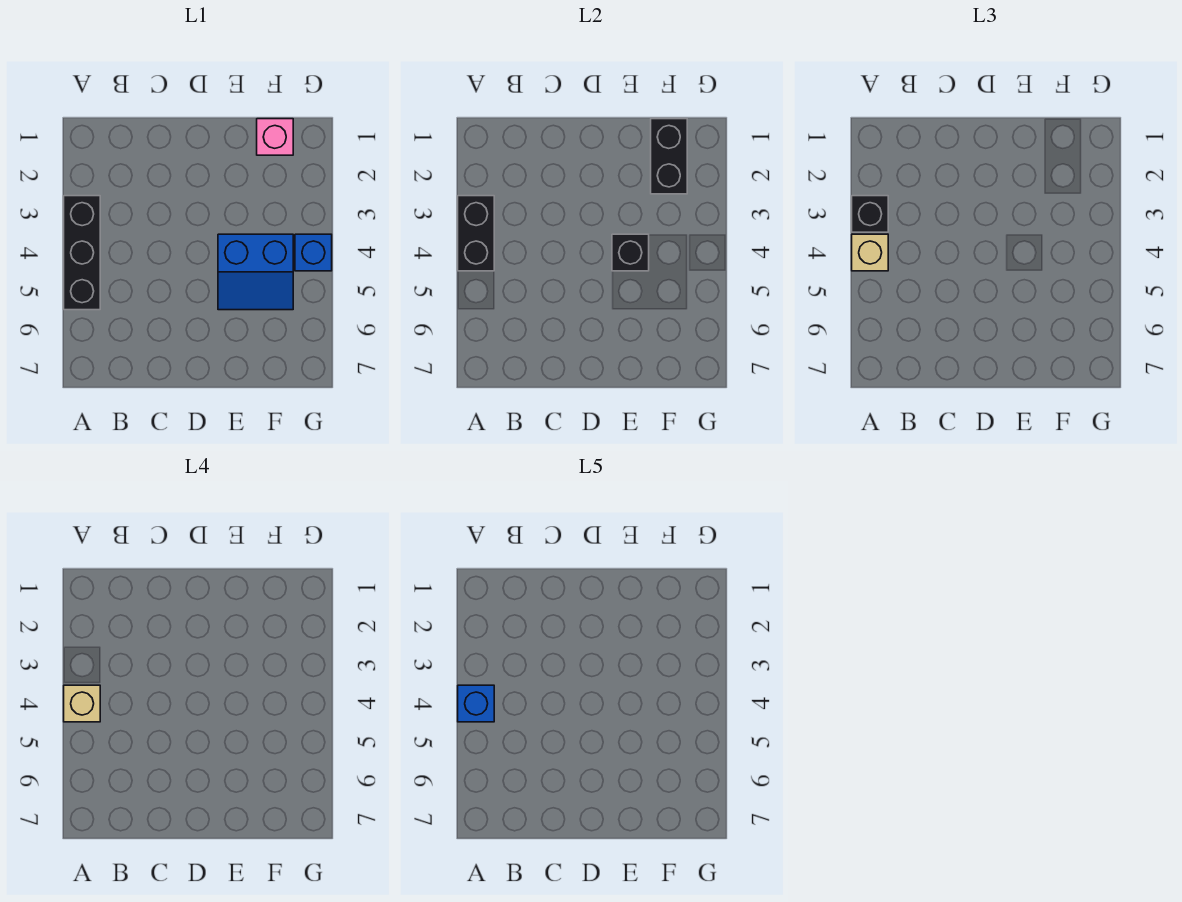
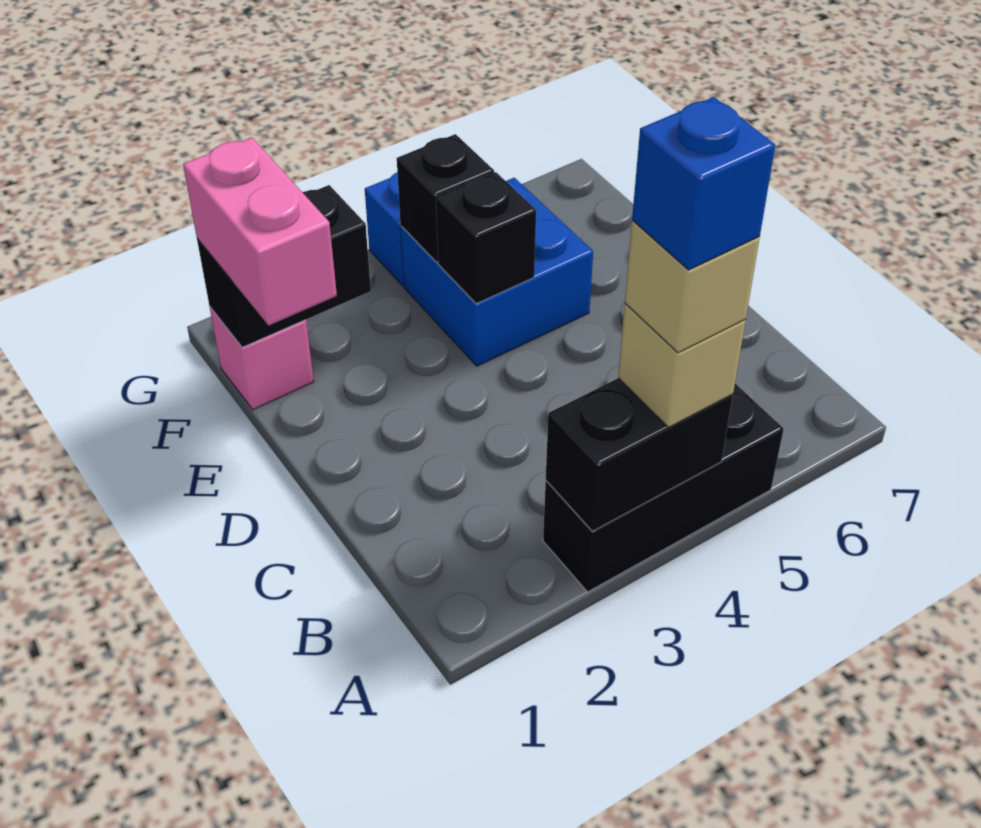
black 1x1 brick [852,196,888,232] -> black 1x1 brick moved to [397,134,494,262]
none -> pink 1x2 brick [183,138,337,326]
blue 2x2 slope [218,234,293,310] -> blue 2x2 brick [400,178,593,366]

